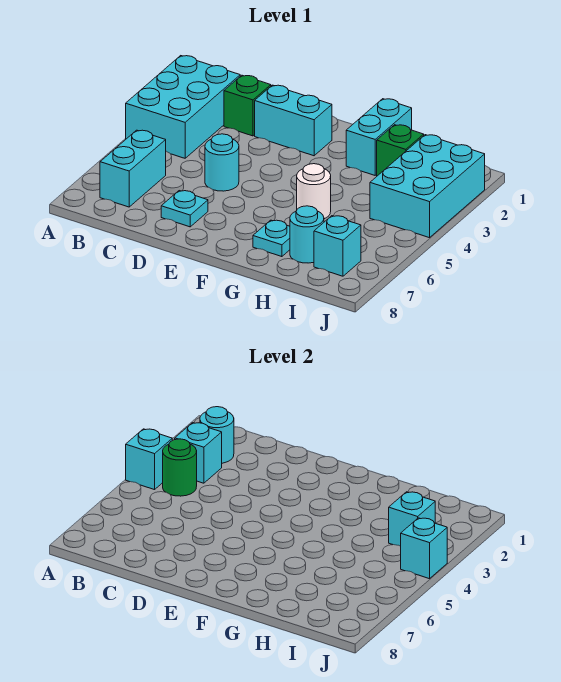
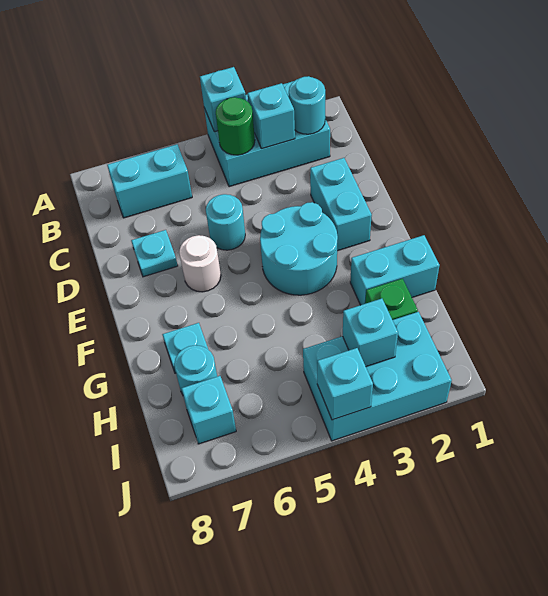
green 1x1 brick [224,75,271,136] -> none
none -> cyan 2x2 round brick [260,202,338,295]
white 1x1 round brick [297,164,331,219] -> white 1x1 round brick moved to [179,235,221,292]

